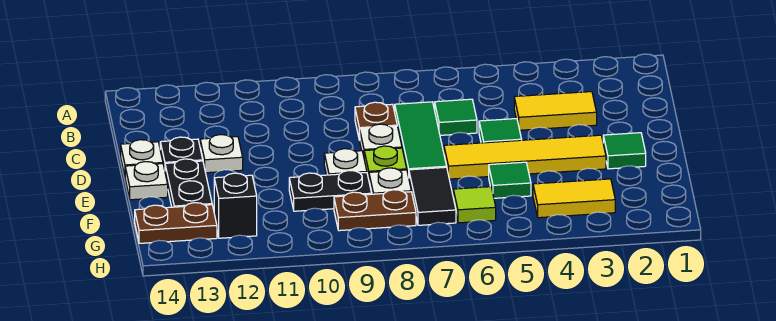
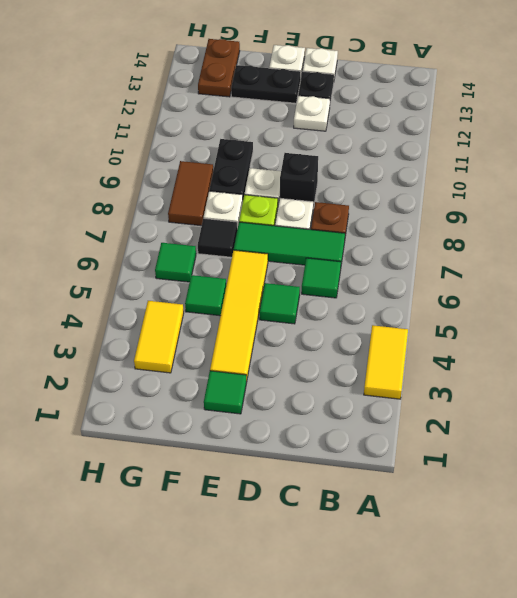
yellow 1x2 tile [514,92,597,130] -> yellow 1x2 tile moved to [364,325,408,399]
black 1x2 tile [409,167,456,225] -> black 1x1 tile [198,218,237,257]
lime 1x1 tile [453,187,496,223] -> green 1x1 tile [155,243,196,282]
brown 1x2 plate [334,190,416,231] -> brown 1x2 tile [168,161,213,226]
black 1x1 brick [214,173,257,238] -> black 1x1 brick moved to [280,153,318,208]

